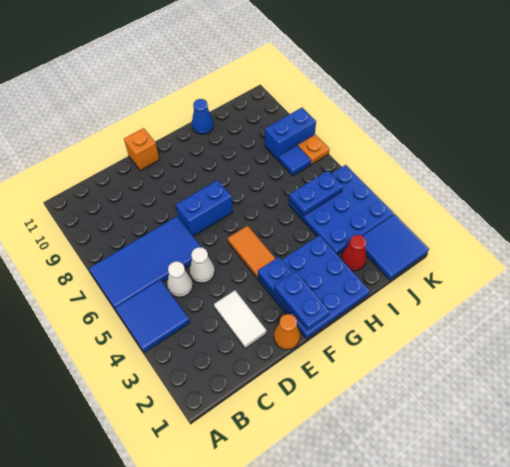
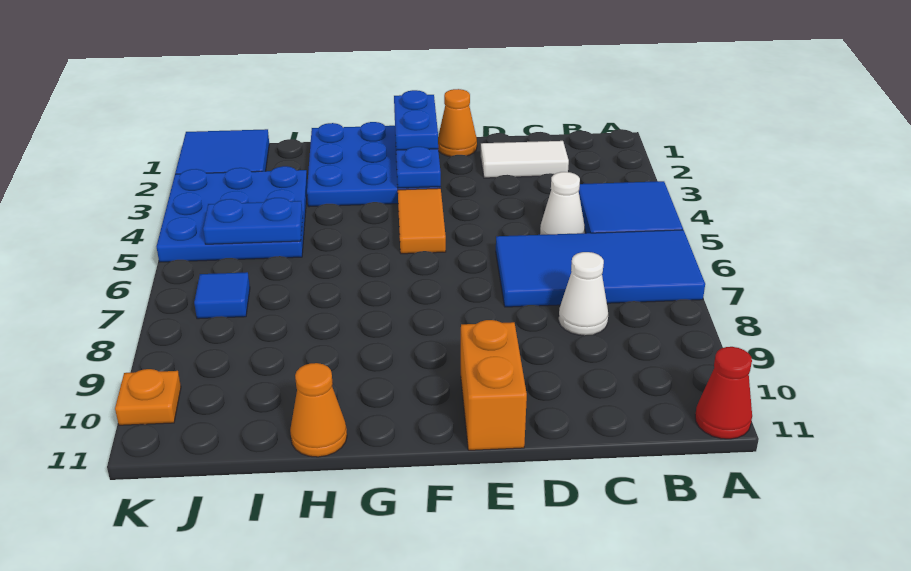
white 1x2 tile [214,290,267,349] -> white 1x2 tile turned to [481,141,569,178]
white 1x1 cone [190,247,215,283] -> white 1x1 cone moved to [559,252,608,335]
blue 1x2 brick [176,180,233,236] -> none
orange 1x1 brick [124,128,159,171] -> orange 1x2 brick [461,320,527,450]
blue 1x1 cone [192,99,214,134] -> orange 1x1 cone [290,363,347,457]
red 1x1 cone [341,235,367,271] -> red 1x1 cone moved to [695,347,752,439]
blue 1x2 brick [265,108,316,160] -> none
orange 1x1 plate [298,135,330,165] -> orange 1x1 plate moved to [115,369,181,425]

